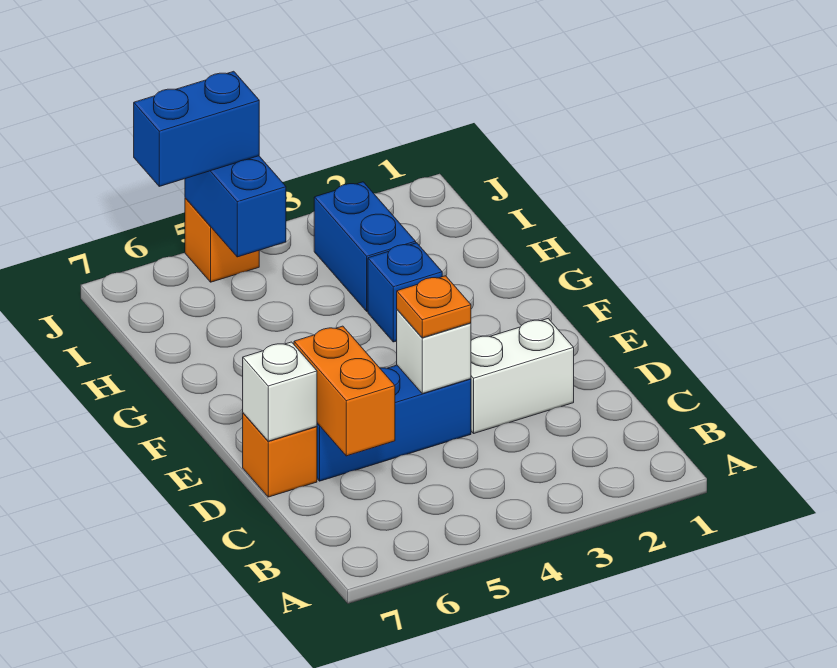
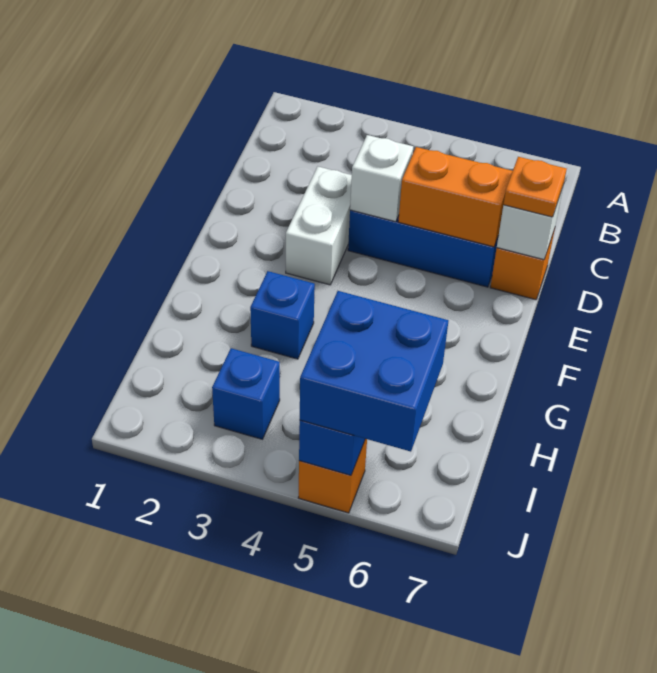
orange 1x2 brick [294,326,395,456] -> orange 1x2 brick turned to [398,147,513,247]
white 1x2 brick [471,319,574,433] -> white 1x2 brick turned to [286,167,352,285]
orange 1x1 plate [397,276,471,338] -> orange 1x1 plate moved to [504,157,567,217]
blue 1x2 brick [314,182,416,311] -> blue 1x1 brick [212,348,280,439]
blue 1x2 brick [134,71,259,186] -> blue 2x2 brick [300,291,449,452]

